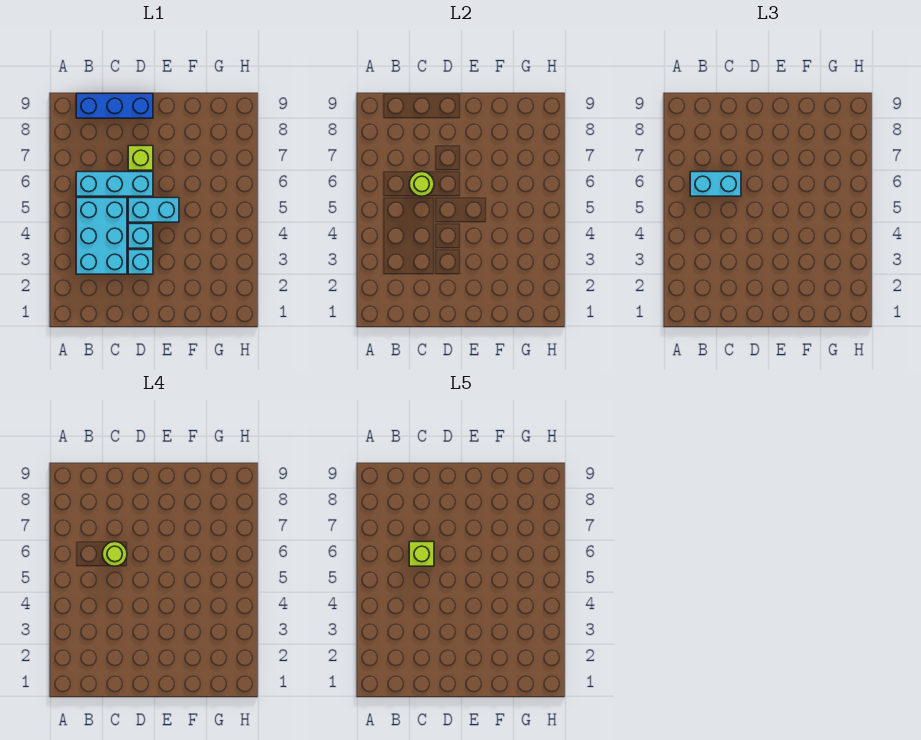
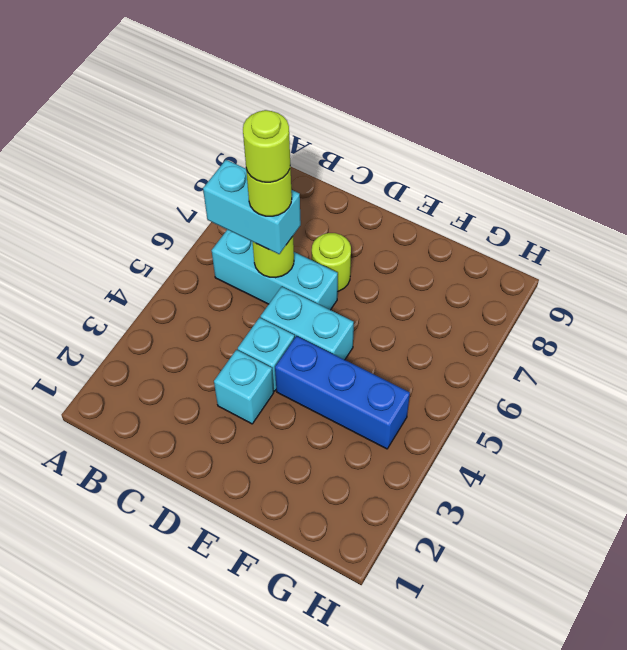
cyan 2x3 brick [76,198,127,274] -> none
blue 1x3 brick [76,94,153,118] -> blue 1x3 brick moved to [275,336,410,449]
lime 1x1 brick [409,542,434,566] -> lime 1x1 round brick [243,110,290,182]
lime 1x1 brick [128,146,153,170] -> lime 1x1 round brick [312,233,351,291]

